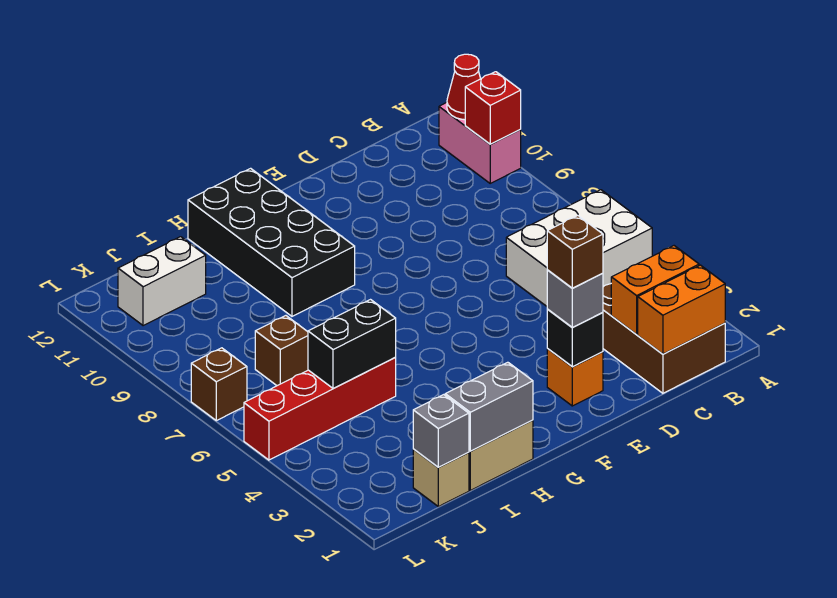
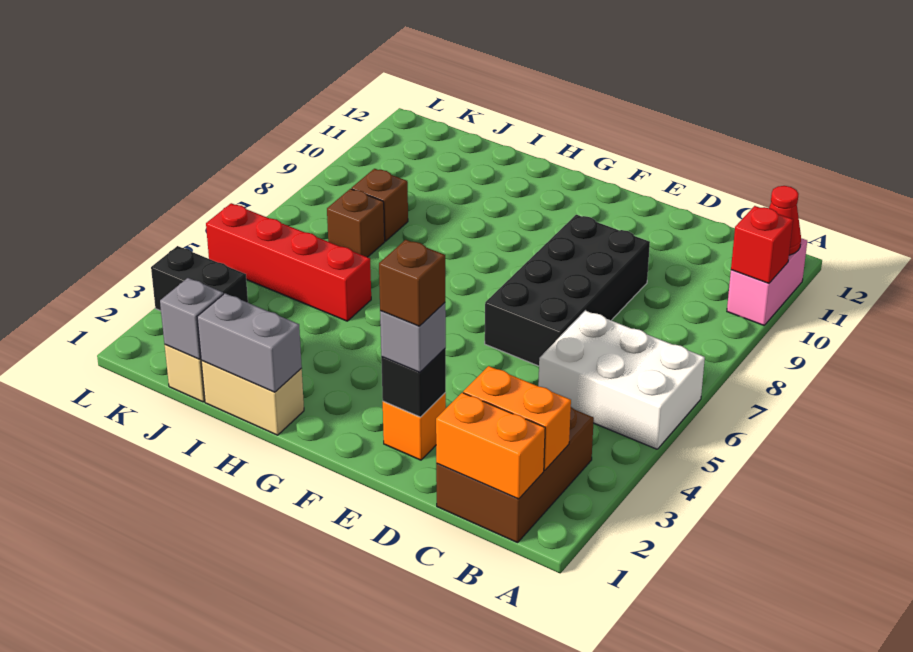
black 2x4 brick [188,168,355,316] -> black 2x4 brick moved to [485,215,650,366]
black 1x2 brick [308,300,396,389] -> black 1x2 brick moved to [151,246,248,311]
white 1x2 brick [118,237,206,326] -> none
brown 1x1 brick [191,348,247,421] -> brown 1x1 brick moved to [352,169,408,241]

